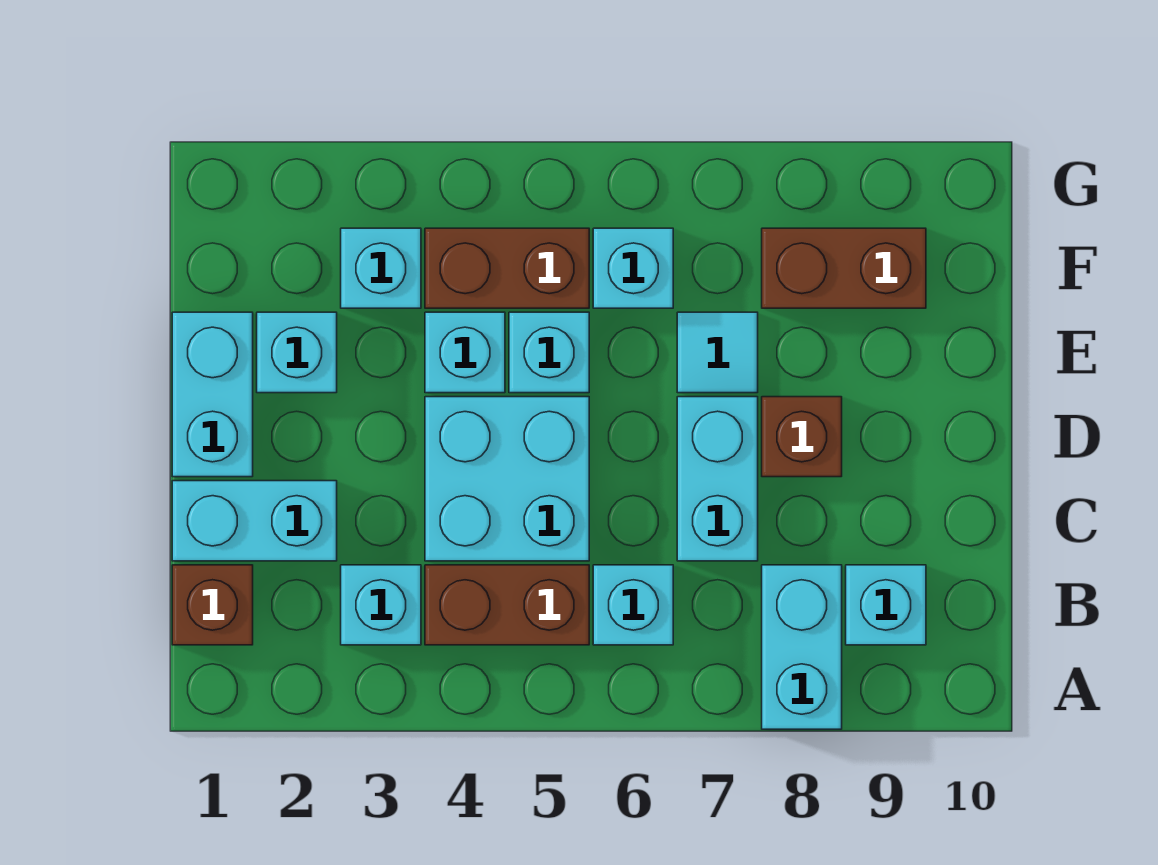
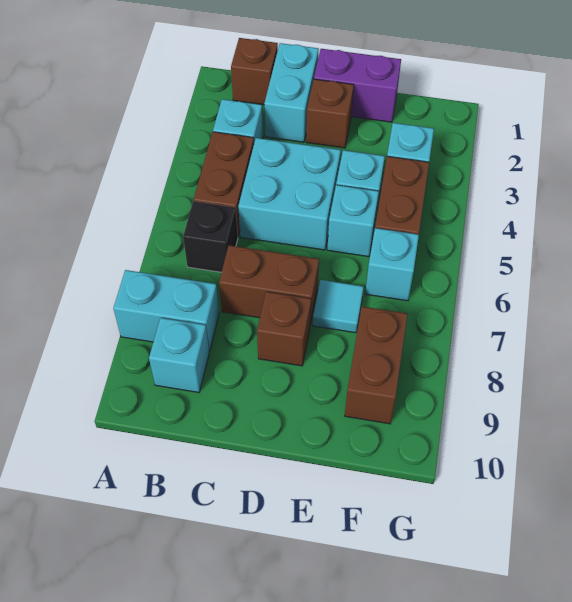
cyan 1x1 brick [593,565,673,645] -> black 1x1 brick [183,201,238,272]
cyan 1x2 brick [677,397,758,561] -> brown 1x2 brick [219,245,319,324]
cyan 1x2 brick [172,312,253,477] -> purple 1x2 brick [314,49,401,122]
none -> brown 1x1 brick [306,79,354,148]
cyan 1x1 brick [257,312,337,393] -> none

